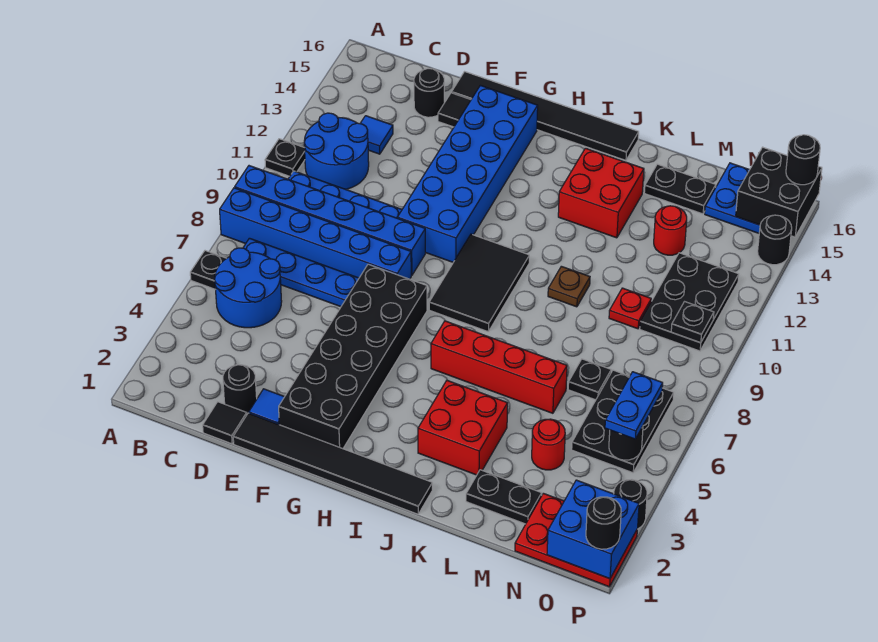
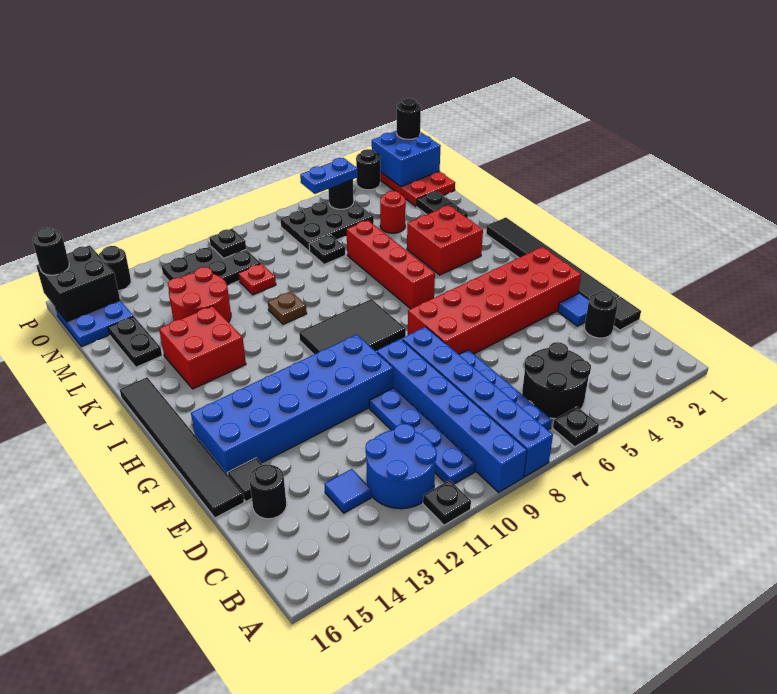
blue 2x2 round brick [215,248,282,328] -> black 2x2 round brick [522,342,591,419]
black 2x6 brick [279,264,427,449] -> red 2x6 brick [408,247,581,354]
red 1x1 round brick [654,206,687,255] -> red 2x2 round brick [168,267,231,322]

